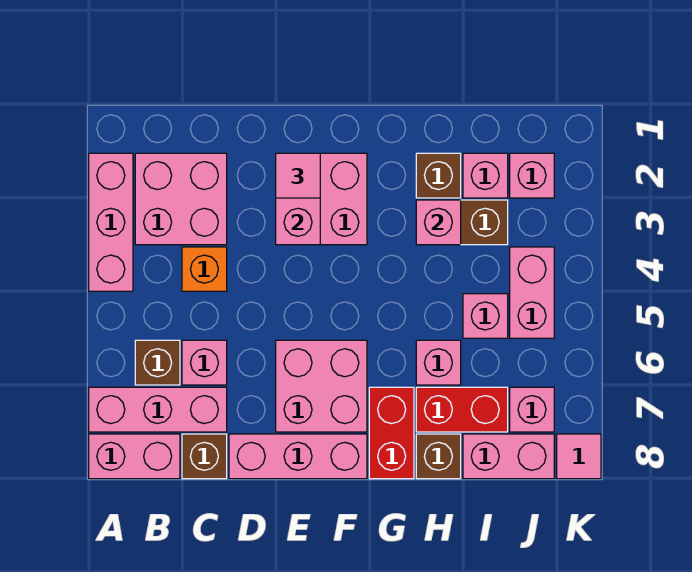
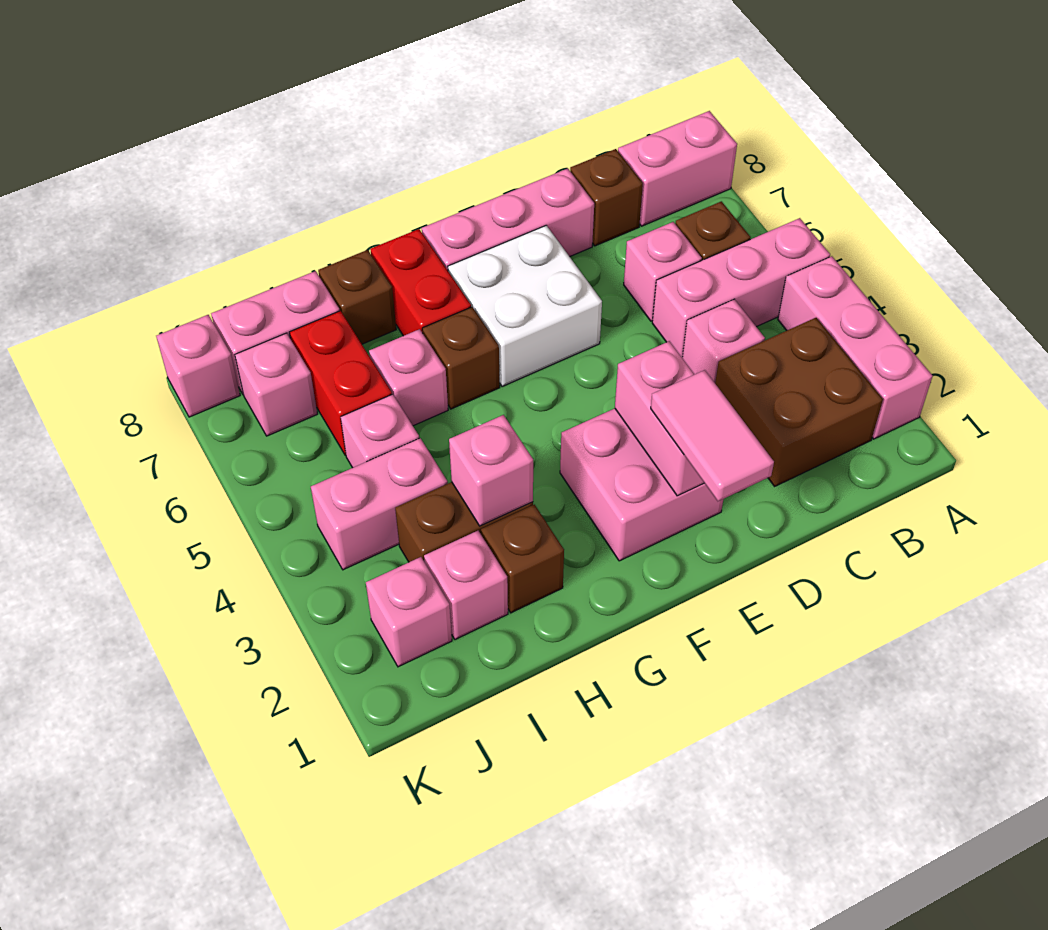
pink 1x3 brick [89,387,227,432] -> pink 1x3 brick moved to [652,218,830,357]
pink 2x2 brick [135,153,227,245] -> brown 2x2 brick [715,318,883,486]
orange 1x1 brick [182,247,227,291] -> pink 1x1 brick [682,299,765,383]
pink 1x1 tile [276,153,320,198] -> pink 1x2 tile [651,370,774,501]
pink 2x2 brick [276,340,367,432] -> white 2x2 brick [448,225,602,387]
none -> brown 1x1 brick [422,307,500,409]
red 1x2 brick [416,387,508,432] -> red 1x2 brick turned to [290,311,392,455]
pink 1x2 brick [510,247,554,338] -> pink 1x2 brick turned to [311,438,448,570]
pink 1x1 tile [557,434,601,479] -> pink 1x1 brick [156,315,240,417]

